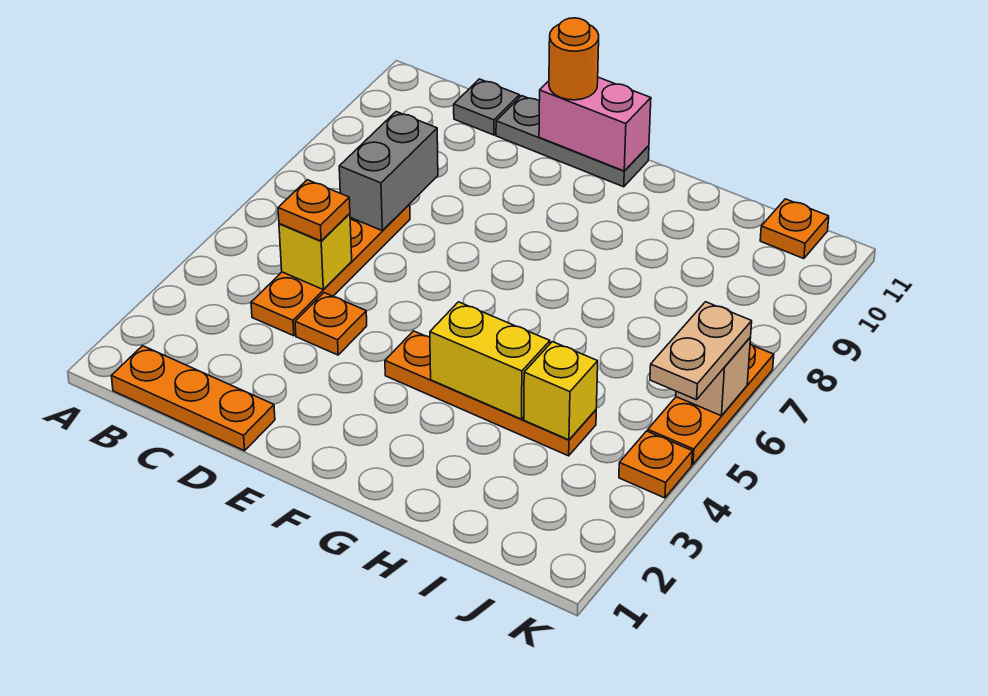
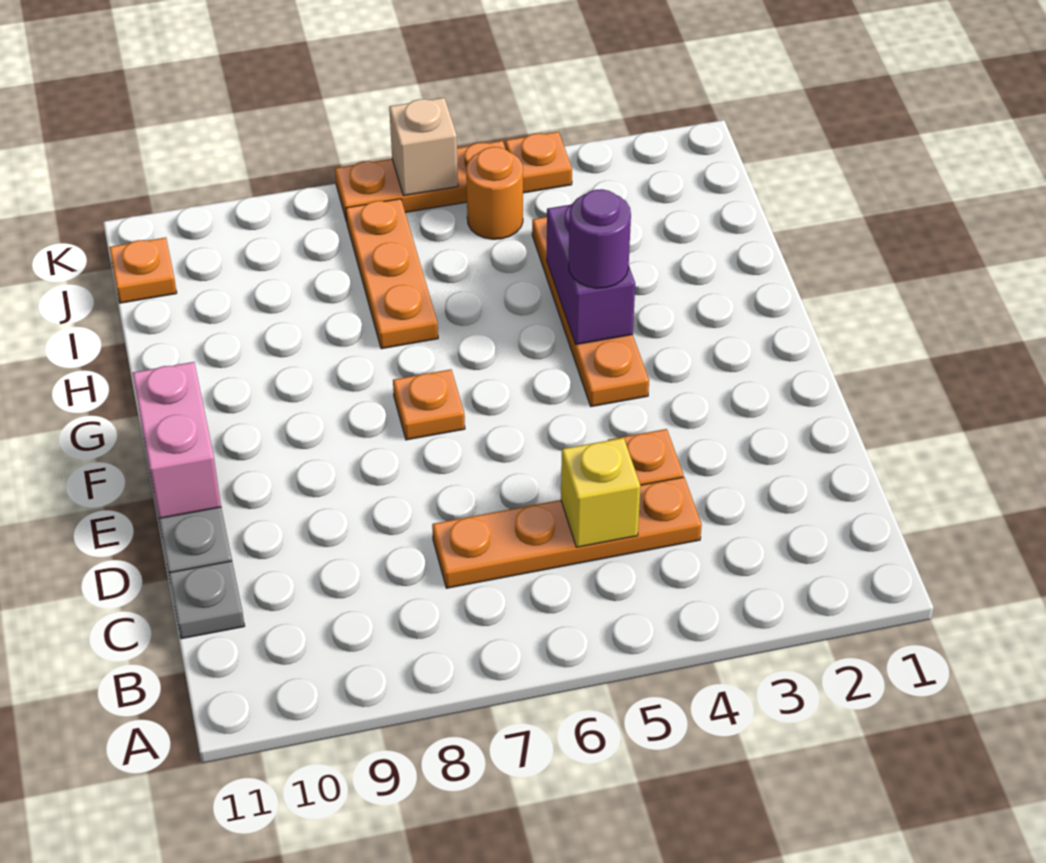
orange 1x3 plate [111,346,275,451] -> orange 1x3 plate moved to [346,199,438,349]
orange 1x1 plate [278,180,350,241] -> orange 1x1 plate moved to [393,369,465,440]
grey 1x2 brick [339,112,438,230] -> none
orange 1x1 round brick [549,18,599,100] -> orange 1x1 round brick moved to [466,147,523,239]
yellow 1x2 brick [430,302,550,419] -> purple 1x2 brick [547,204,635,344]
none -> purple 1x1 round brick [569,189,631,288]
yellow 1x1 brick [524,342,598,440] -> none
tan 1x2 plate [650,302,752,400] -> none

